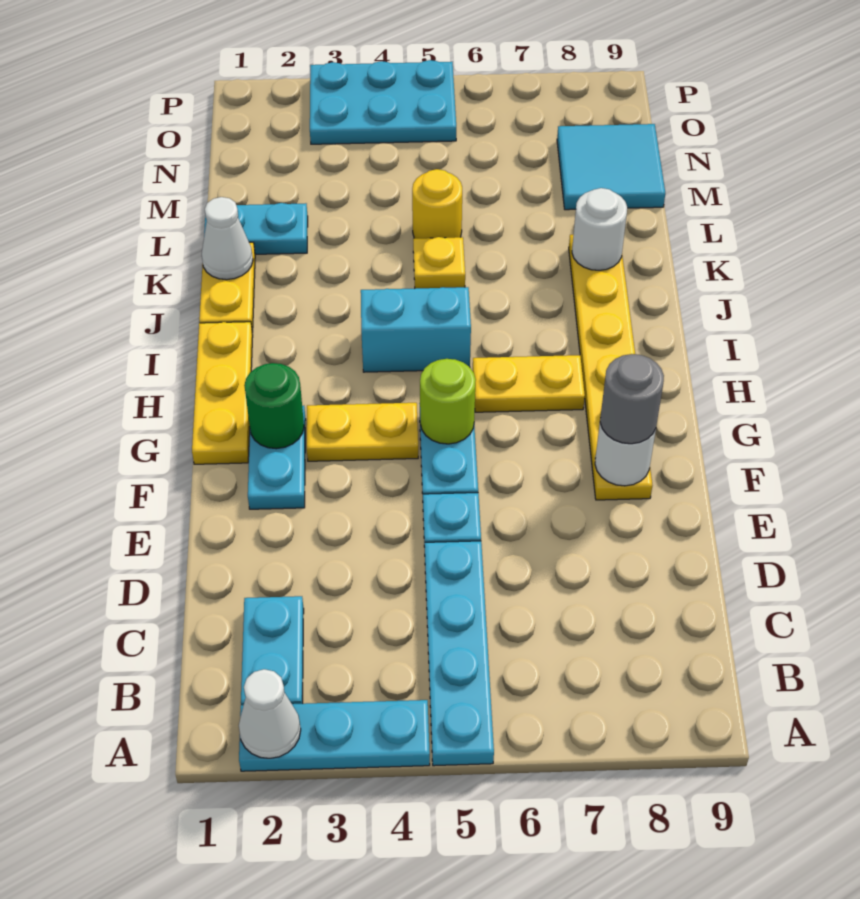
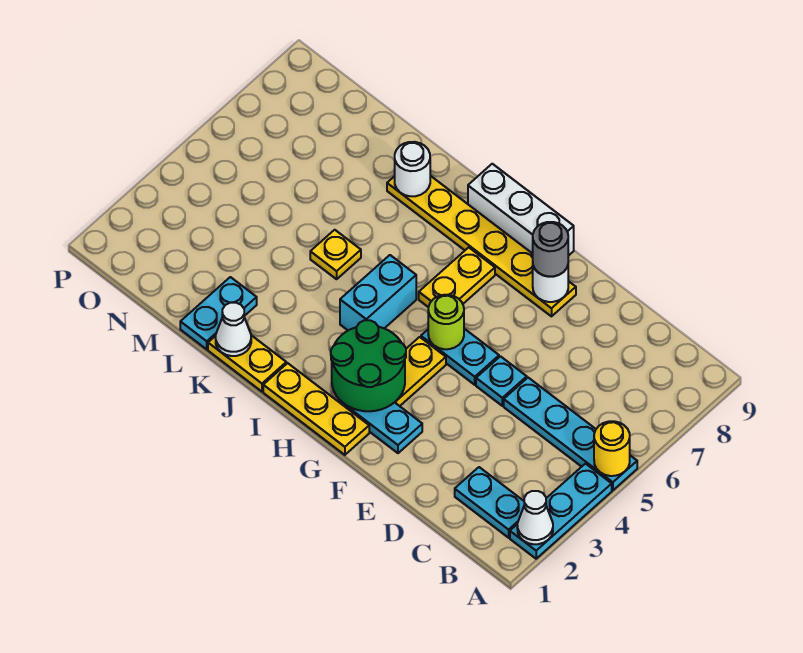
green 1x1 round brick [244,363,304,449] -> green 2x2 round brick [331,320,406,411]
none -> white 1x3 brick [468,164,574,256]
yellow 1x1 round brick [412,169,462,238] -> yellow 1x1 round brick moved to [594,421,630,476]
cyan 2x2 tile [557,124,665,210] -> none
cyan 2x3 plate [310,60,456,144] -> none

